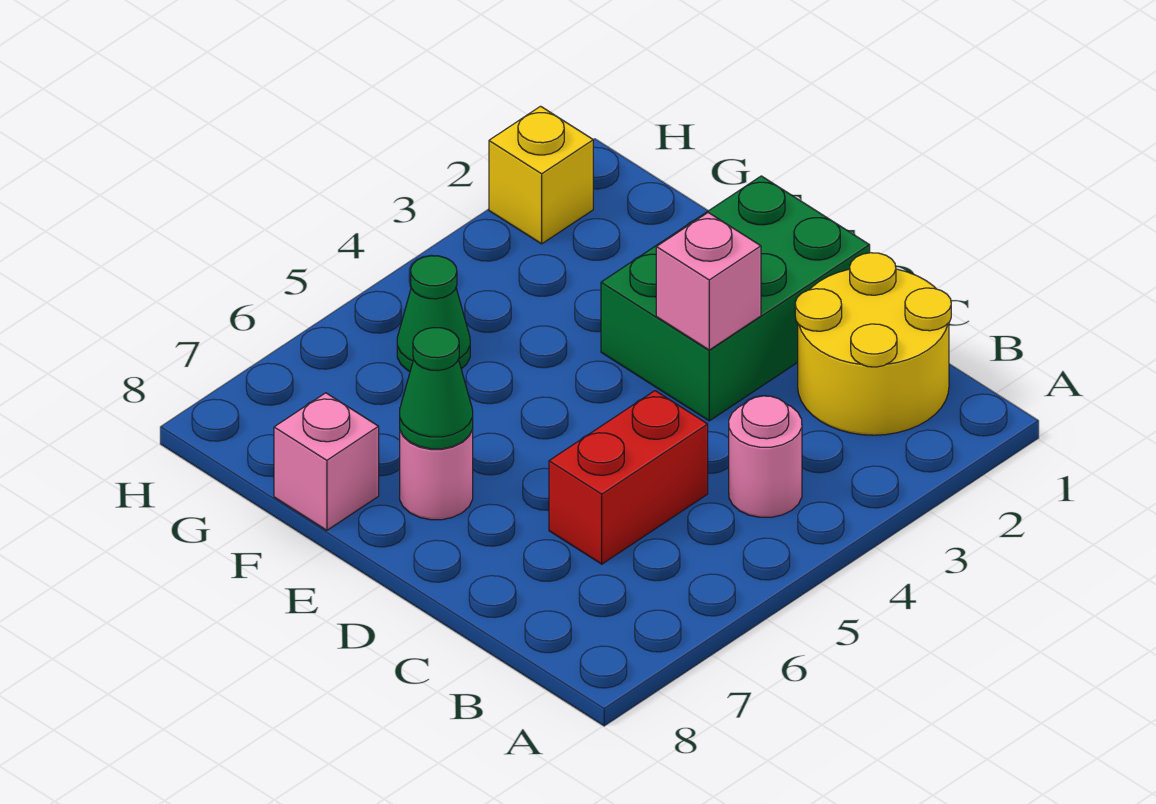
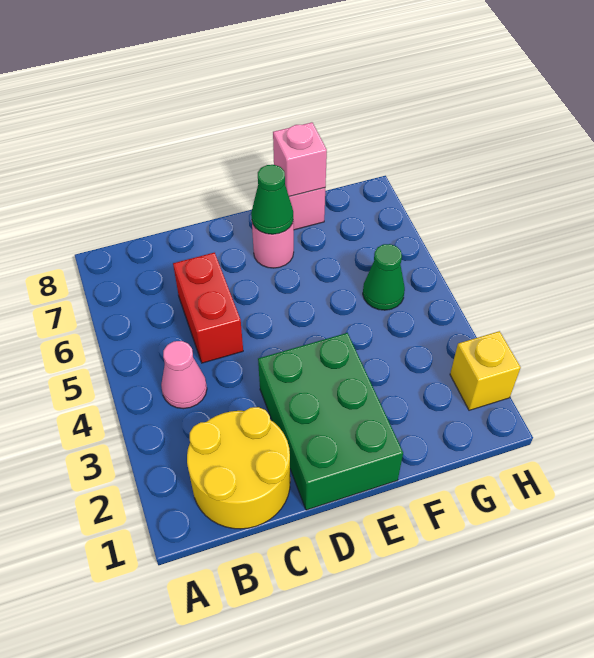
pink 1x1 round brick [729,396,802,517] -> pink 1x1 cone [161,341,207,409]
pink 1x1 brick [656,213,761,350] -> pink 1x1 brick moved to [273,122,327,196]

